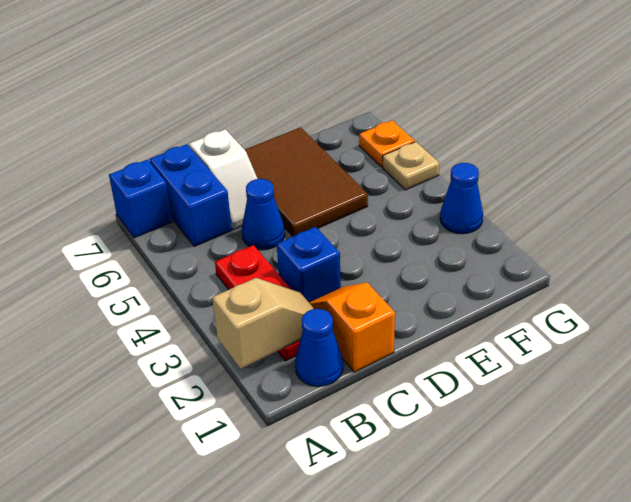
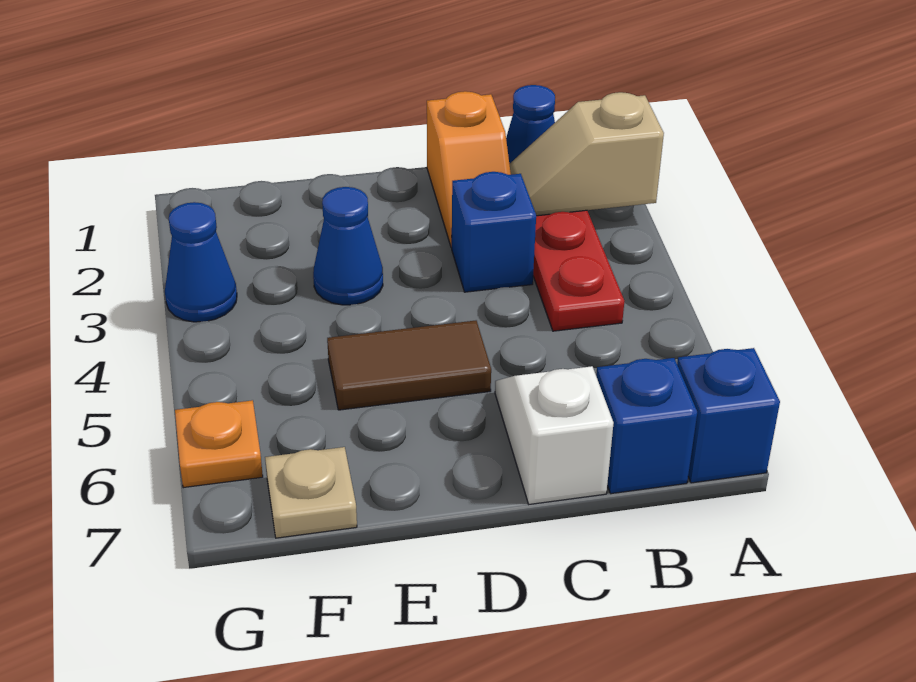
blue 1x2 brick [149,144,232,246] -> blue 1x1 brick [596,358,697,494]
blue 1x1 cone [242,179,285,250] -> blue 1x1 cone moved to [313,187,383,305]
brown 2x3 tile [245,127,368,236] -> brown 1x2 tile [327,321,491,410]
tan 1x1 plate [383,142,439,190] -> tan 1x1 plate moved to [265,447,357,538]

